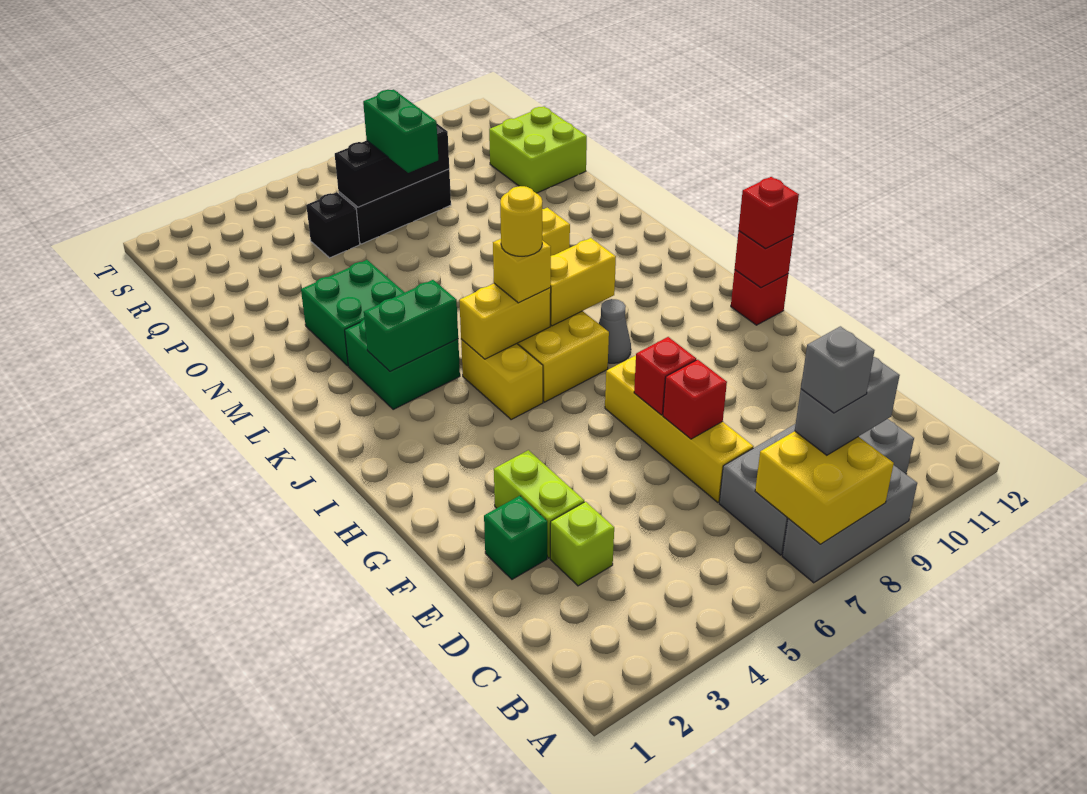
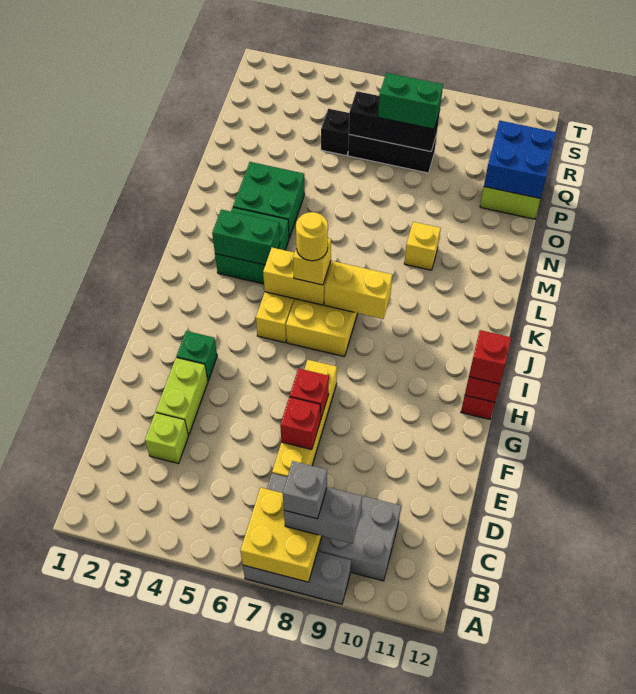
green 1x1 brick [484,496,547,579] -> green 1x1 brick moved to [176,331,217,380]
grey 1x1 cone [599,299,631,363] -> none
green 1x2 brick [363,89,438,173] -> green 1x2 brick turned to [378,73,443,129]
none -> blue 2x2 brick [484,121,556,198]

